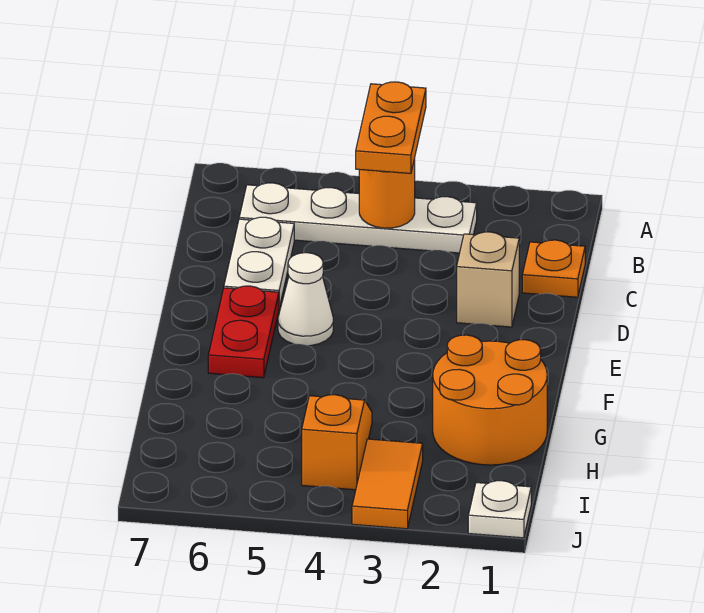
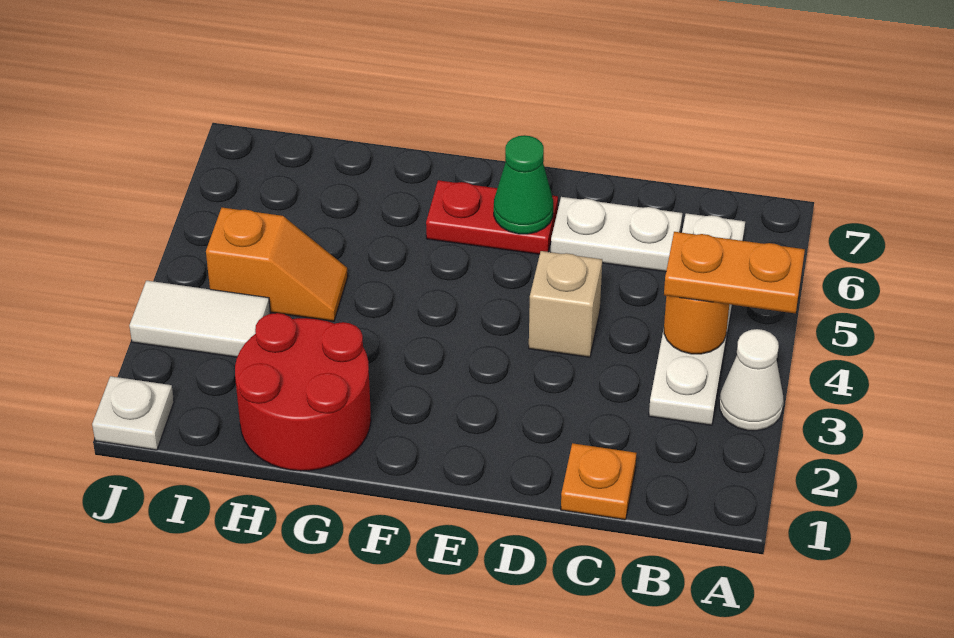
tan 1x1 brick [457,232,519,327] -> tan 1x1 brick moved to [529,251,602,357]
white 1x1 cone [278,253,333,346] -> white 1x1 cone moved to [719,329,784,431]
none -> green 1x1 cone [494,135,553,234]
orange 2x2 round brick [433,335,547,465] -> red 2x2 round brick [235,313,371,471]
orange 1x2 tile [352,439,423,529] -> white 1x2 tile [129,281,270,357]

